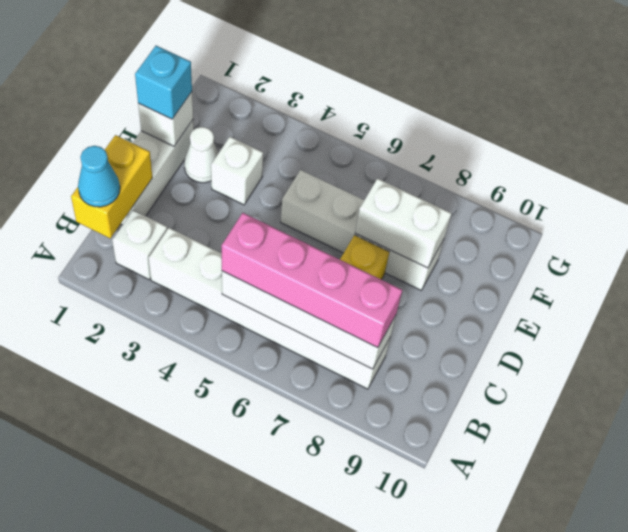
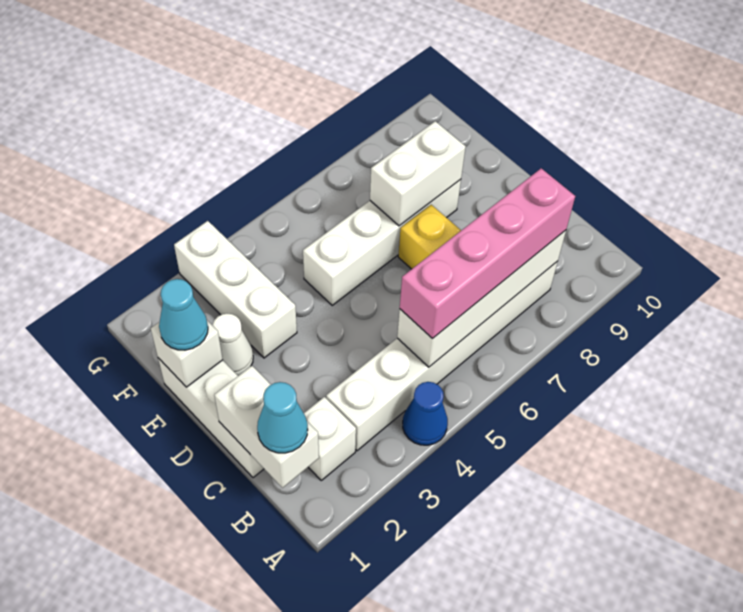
none -> blue 1x1 cone [403,382,448,445]
yellow 1x2 brick [71,135,152,238] -> white 1x2 brick [214,366,319,488]
cyan 1x1 brick [135,46,192,119] -> cyan 1x1 cone [159,279,208,350]
white 1x1 brick [211,137,263,205] -> white 1x3 brick [174,221,297,358]

